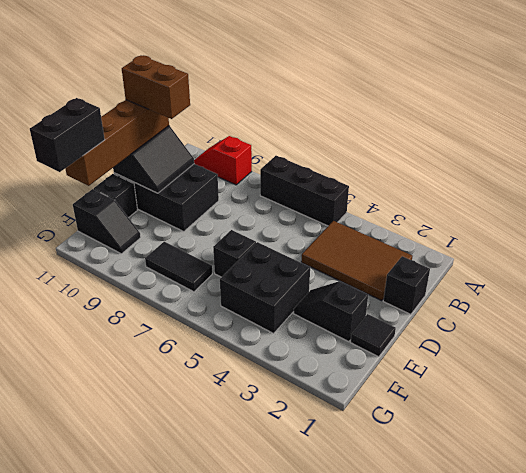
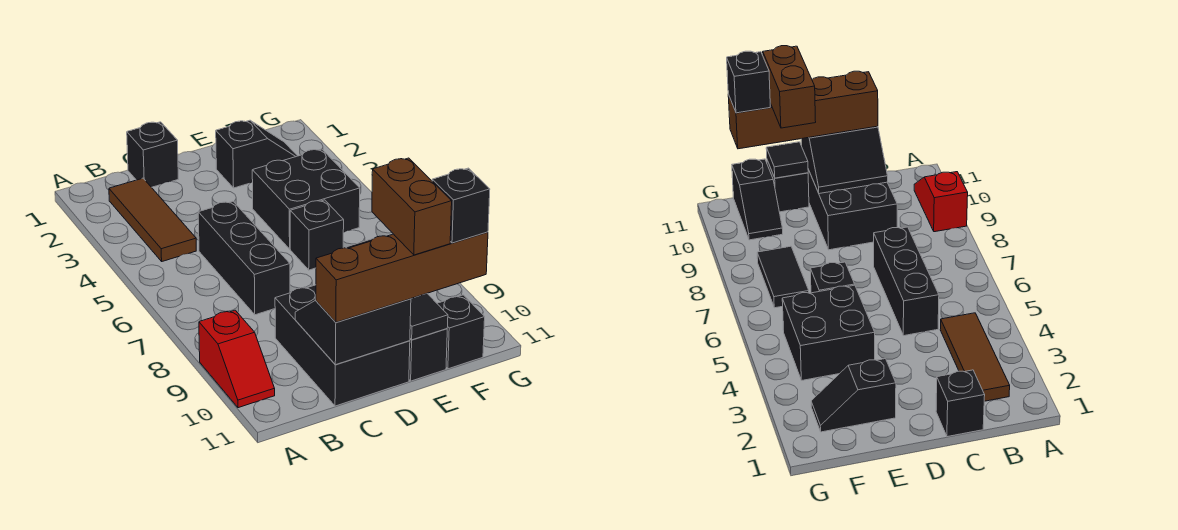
black 1x3 brick [260,156,349,226] -> black 1x3 brick moved to [198,201,290,315]
brown 2x3 tile [301,221,413,301] -> brown 1x3 tile [109,178,196,261]
brown 1x2 brick [122,55,190,119] -> brown 1x2 brick moved to [372,158,452,255]
black 1x1 tile [351,314,396,357] -> black 1x1 tile moved to [410,294,448,340]
black 1x2 slope [293,281,368,342] -> black 1x2 slope turned to [216,120,297,188]
black 1x2 brick [30,98,105,172] -> black 1x1 brick [432,168,490,243]

